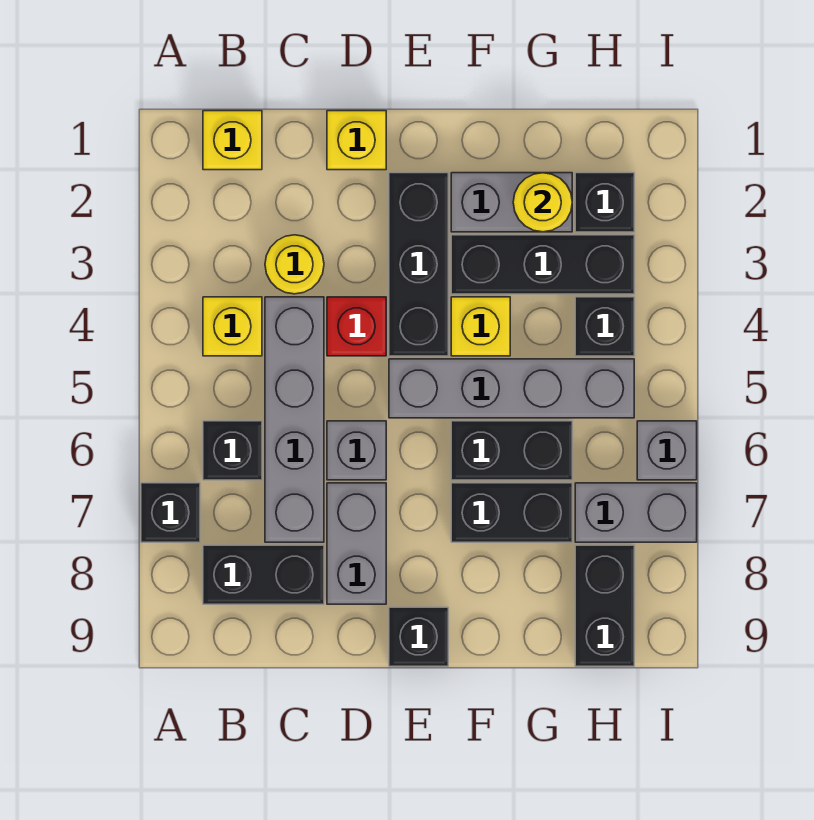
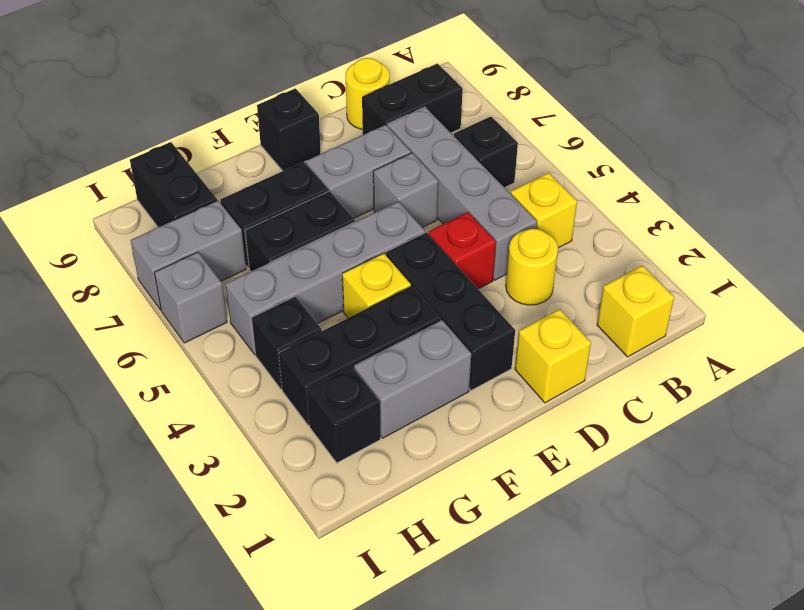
black 1x1 brick [141,483,200,542] -> none
grey 1x2 brick [327,483,386,604] -> grey 1x2 brick turned to [306,125,411,218]
yellow 1x1 round brick [513,173,572,232] -> yellow 1x1 round brick moved to [346,58,389,129]

